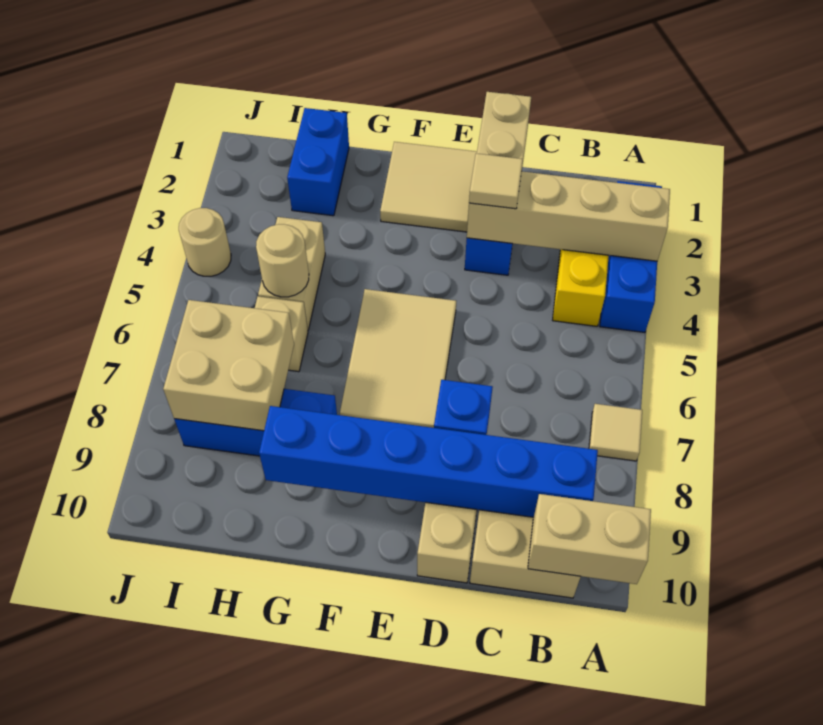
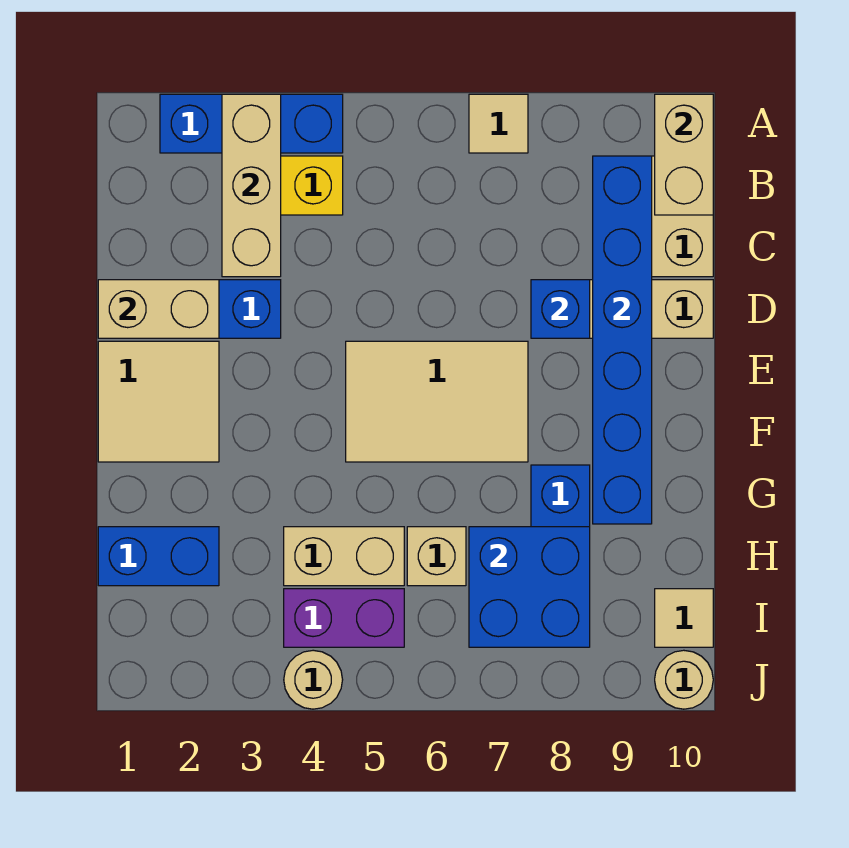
tan 1x4 brick [467,171,670,261] -> tan 1x3 brick [222,94,281,277]
tan 1x1 tile [469,153,523,209] -> tan 1x1 tile moved to [655,589,713,647]
tan 1x1 round brick [256,224,309,297] -> tan 1x1 round brick moved to [655,650,713,709]
tan 2x2 brick [163,300,294,431] -> blue 2x2 brick [469,527,590,647]
none -> purple 1x2 brick [284,589,404,647]

